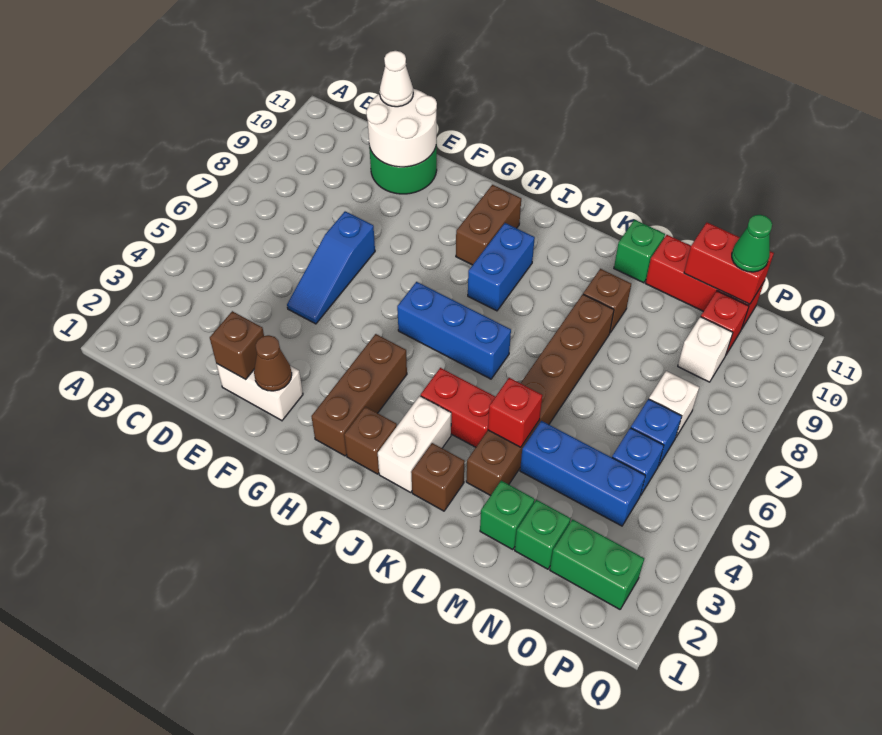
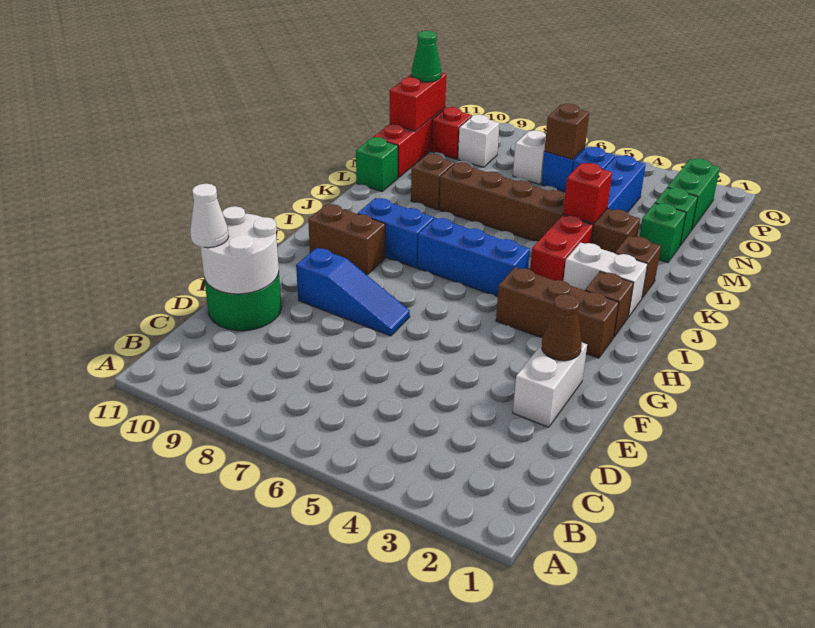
brown 1x1 brick [210,311,264,379] -> brown 1x1 brick moved to [544,103,589,159]
blue 1x3 slope [287,211,375,324] -> blue 1x3 slope moved to [296,248,410,336]
blue 1x3 brick [397,282,511,379] -> blue 1x3 brick turned to [418,218,530,297]

